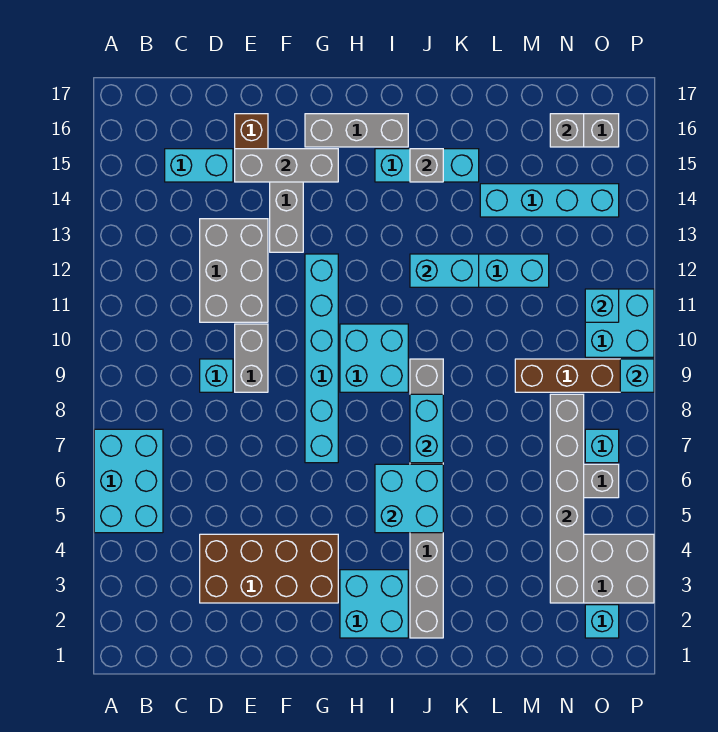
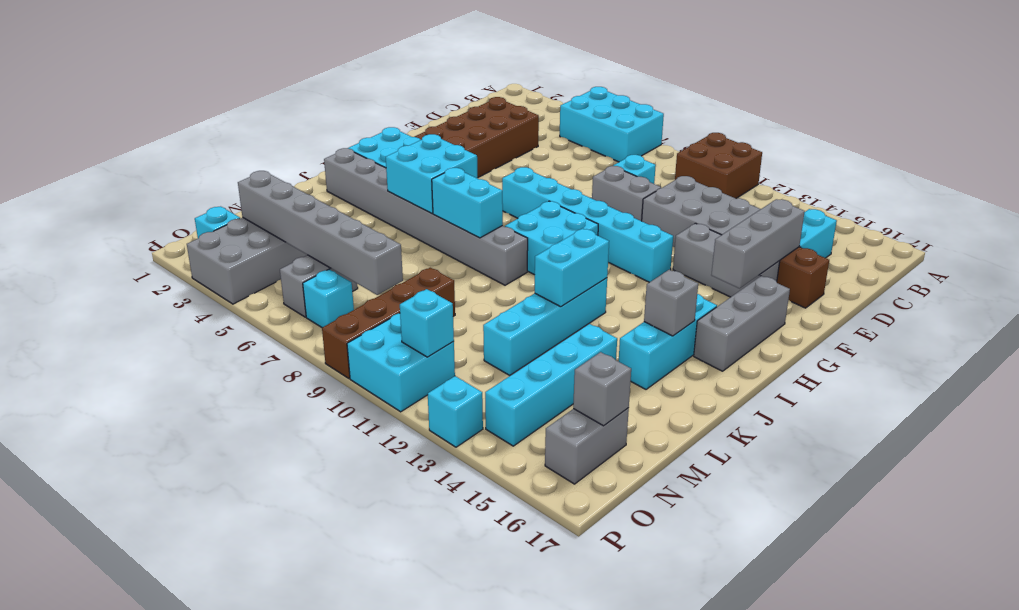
none -> brown 2x2 brick [675,133,762,199]
cyan 1x1 brick [620,359,654,392] -> cyan 1x1 brick moved to [428,376,483,447]

